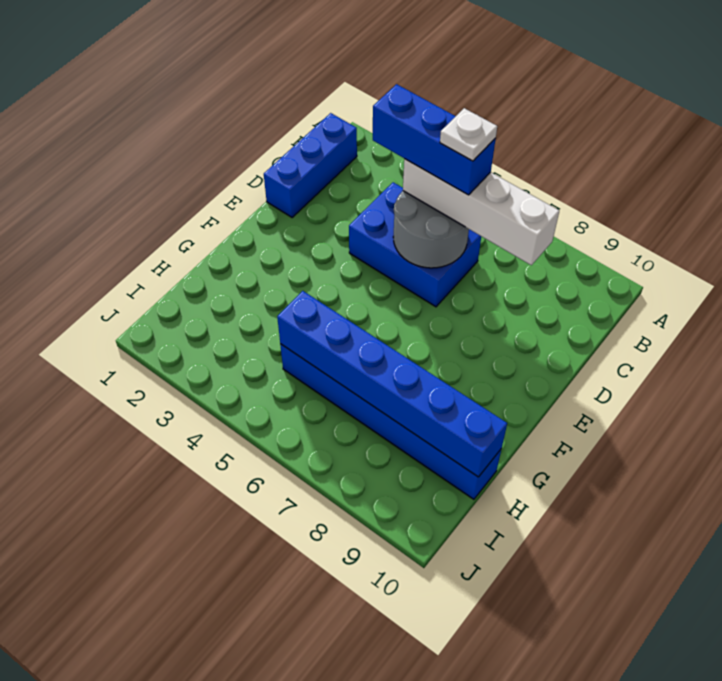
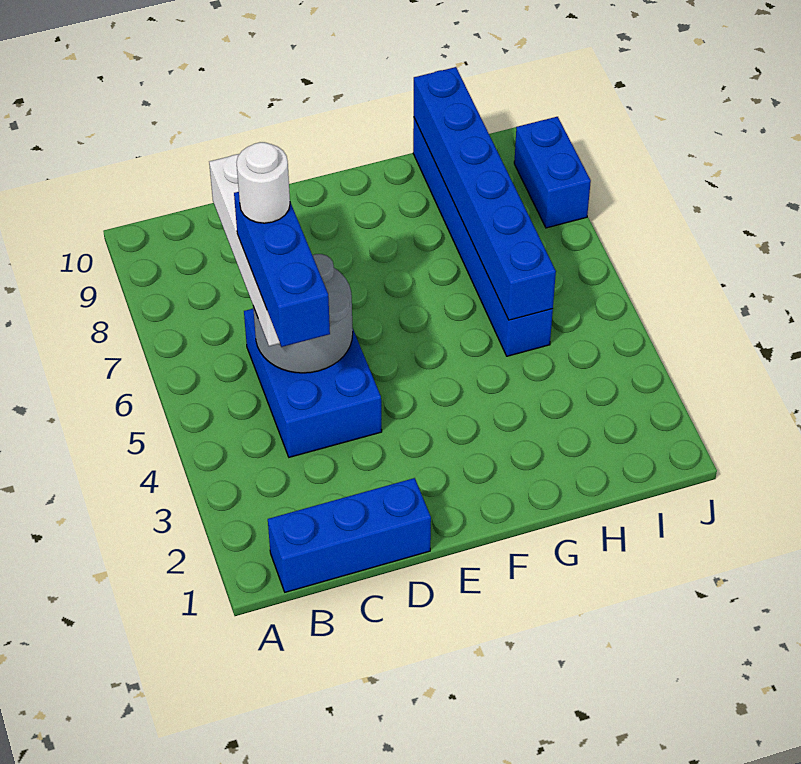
white 1x1 plate [440,108,497,161] -> white 1x1 round brick [236,142,290,223]
none -> blue 1x2 brick [514,117,591,228]

